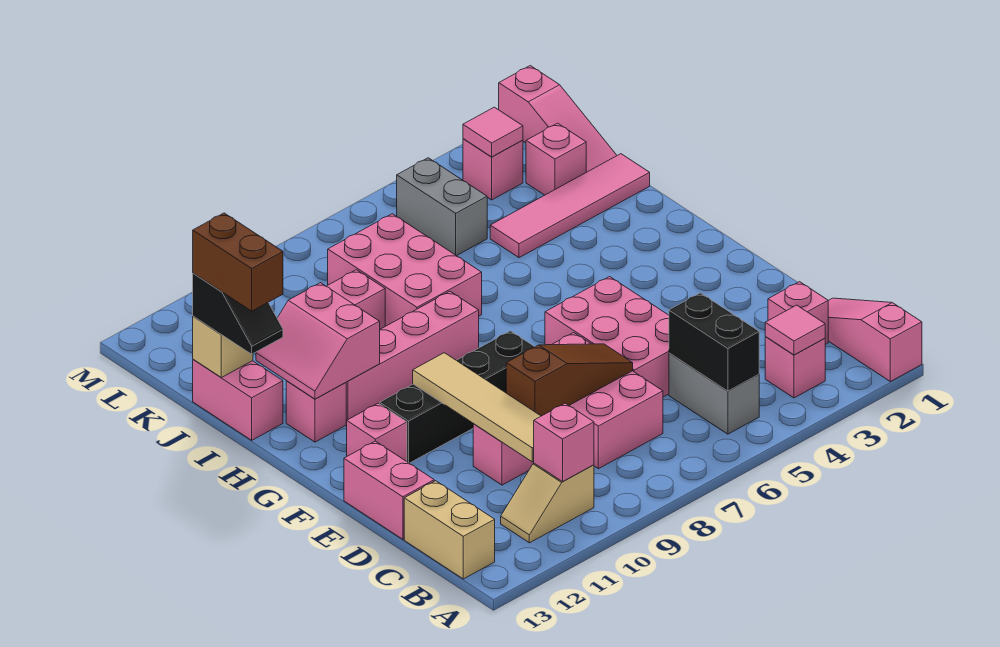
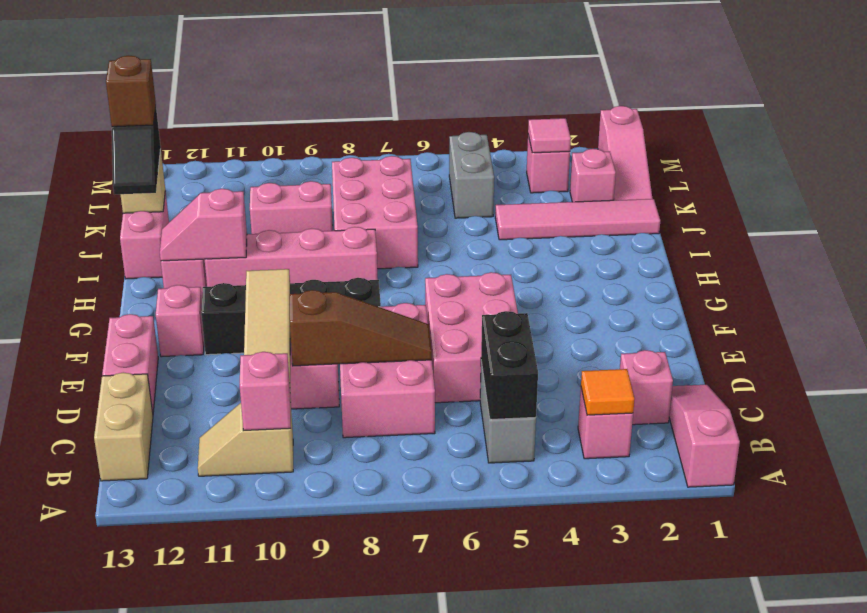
pink 1x1 tile [765,305,825,355] -> orange 1x1 tile [581,369,635,415]
pink 2x2 slope [256,283,380,399] -> pink 1x2 slope [160,189,247,261]
brown 1x2 brick [193,213,283,311] -> brown 1x1 brick [106,56,156,127]

